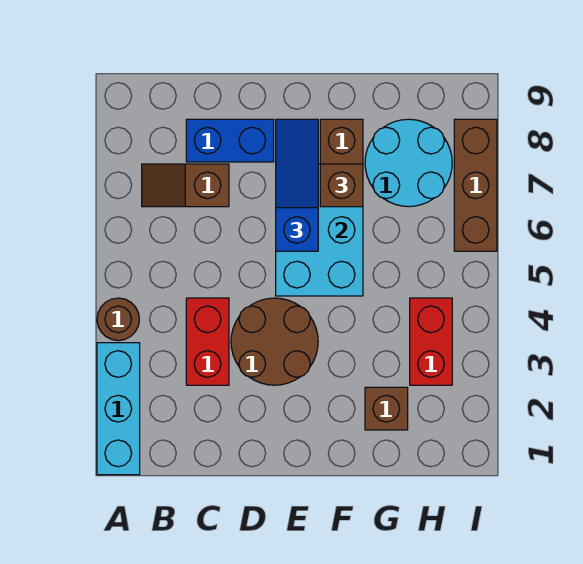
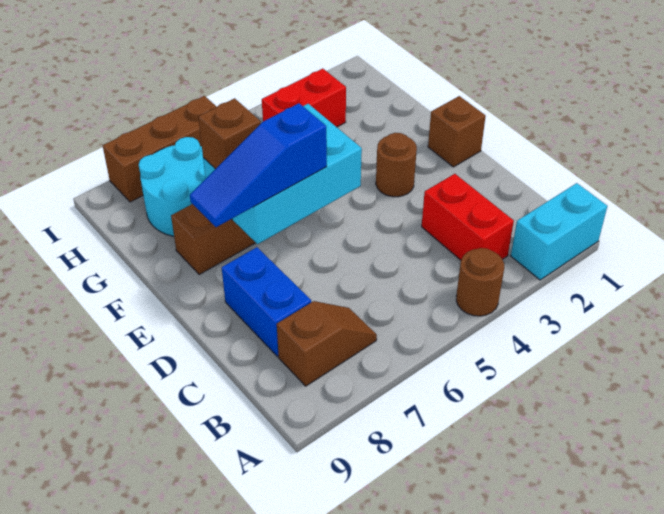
cyan 1x3 brick [97,343,140,475] -> cyan 1x2 brick [511,183,607,280]
brown 1x2 slope [142,164,229,207] -> brown 1x2 slope turned to [277,301,377,386]
red 1x2 brick [186,298,229,385] -> red 1x2 brick turned to [422,174,514,260]
brown 2x2 round brick [231,298,318,385] -> brown 1x1 round brick [376,133,417,197]
brown 1x1 brick [365,387,408,430] -> brown 1x1 brick moved to [428,96,486,167]

